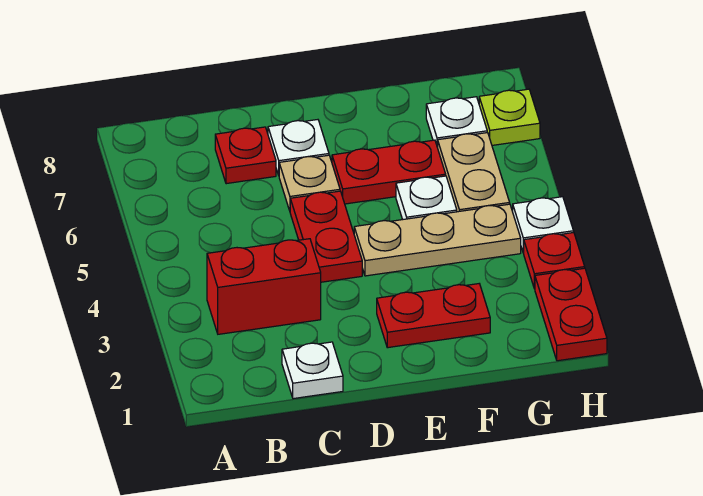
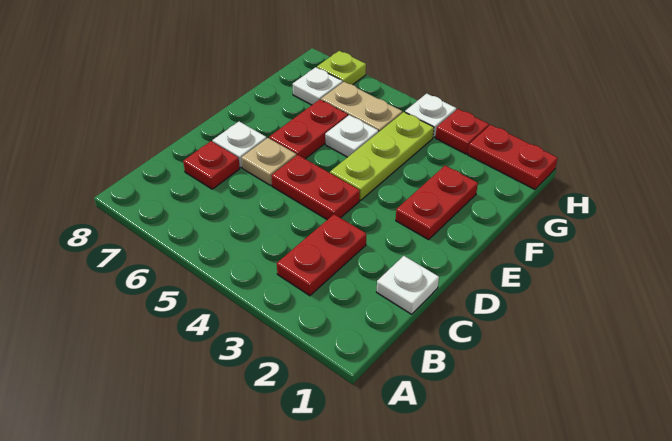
red 1x2 brick [207,239,321,334] -> red 1x2 plate [277,214,366,296]
tan 1x3 plate [354,204,521,276] -> lime 1x3 plate [330,112,434,200]

